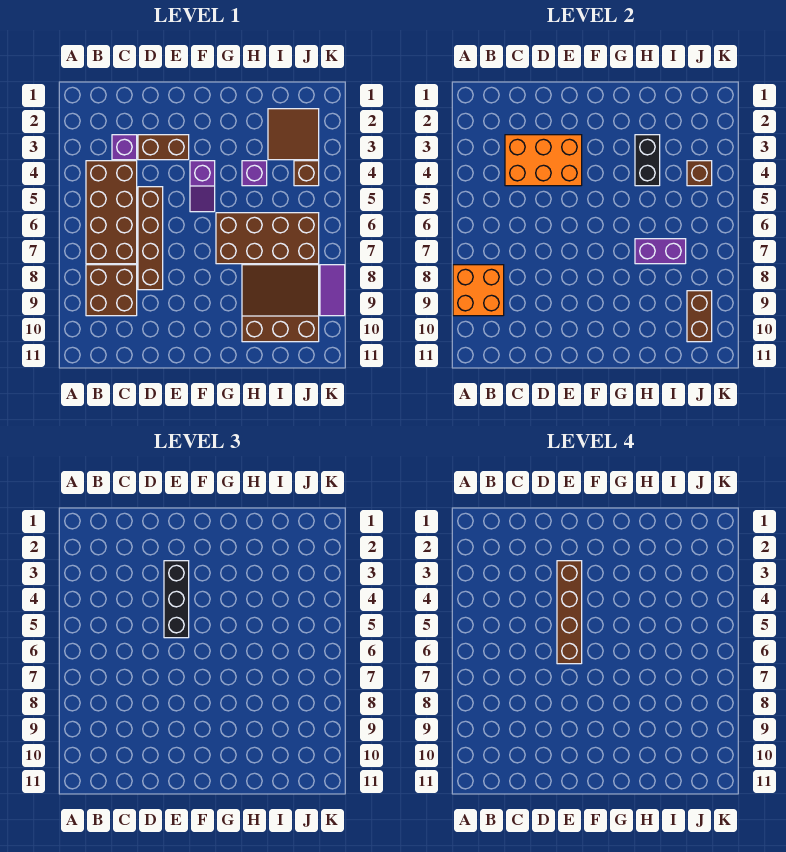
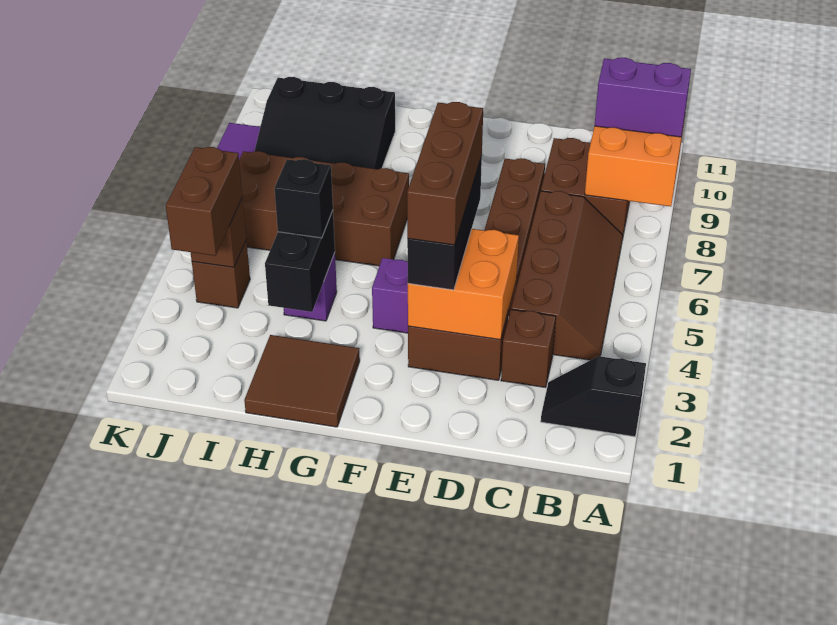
none -> black 1x2 slope [541,356,646,437]
brown 2x4 brick [86,161,137,264] -> brown 2x4 slope [511,191,623,360]
purple 1x1 brick [112,135,137,160] -> brown 1x1 brick [501,309,556,388]
orange 2x3 brick [505,135,582,186] -> orange 2x2 brick [408,229,519,340]
brown 1x4 brick [557,561,582,664] -> brown 1x3 brick [407,102,483,245]
none -> black 1x1 brick [275,159,333,238]
purple 1x2 brick [635,239,686,264] -> purple 1x2 brick moved to [595,58,691,137]
brown 3x3 slope [242,265,319,342] -> black 3x3 slope [255,77,395,169]
brown 2x2 tile [268,109,319,160] -> brown 2x2 tile moved to [244,335,360,427]
brown 1x2 brick [687,291,712,342] -> brown 1x2 brick moved to [166,147,242,256]

